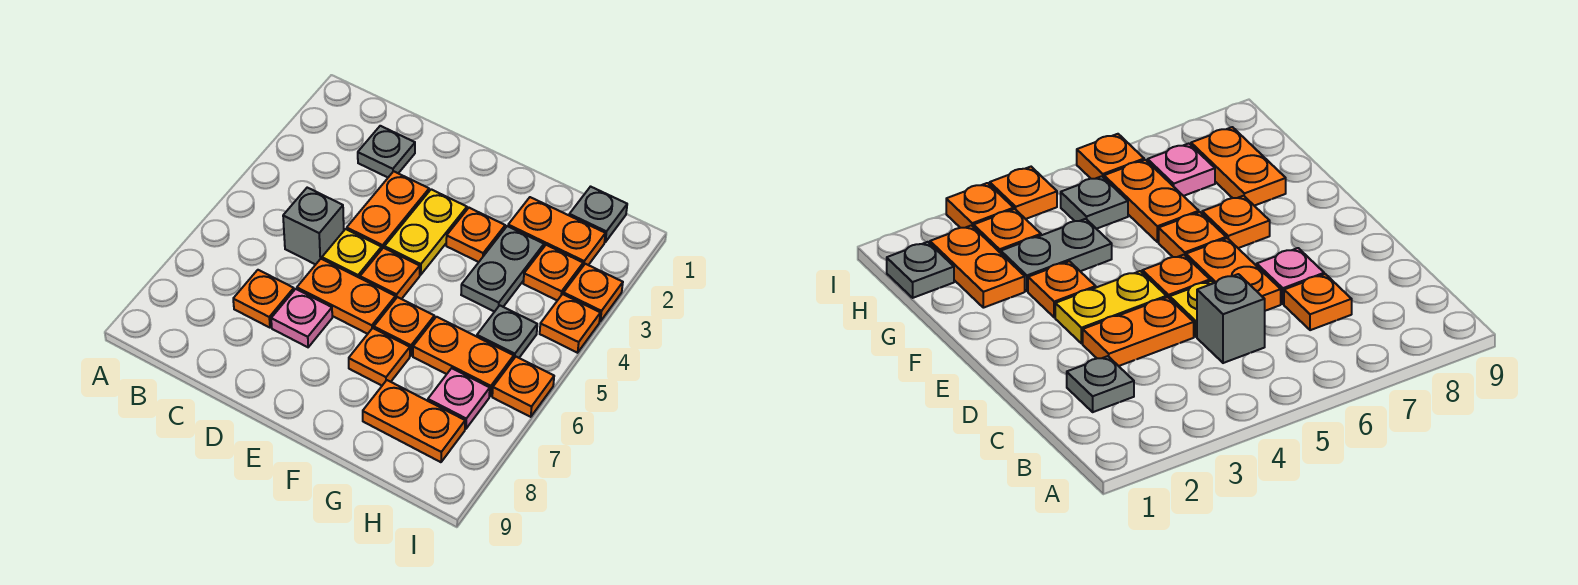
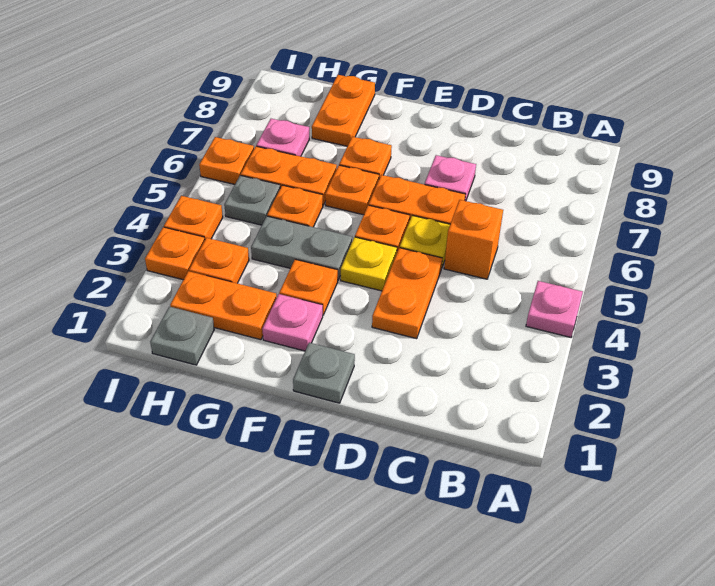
none -> pink 1x1 plate [526,281,583,337]
grey 1x1 plate [358,126,415,177] -> grey 1x1 plate moved to [293,343,355,403]
grey 1x1 brick [283,188,344,265] -> orange 1x1 brick [444,200,503,279]
orange 1x1 plate [233,270,294,328] -> orange 1x1 plate moved to [267,185,323,227]
yellow 1x2 plate [384,189,467,275] -> yellow 1x1 plate [341,237,397,291]
none -> pink 1x1 plate [263,294,323,351]
grey 1x2 plate [461,226,544,312] -> grey 1x2 plate turned to [251,216,352,280]
orange 1x2 plate [363,380,465,462] -> orange 1x2 plate turned to [312,75,375,146]

